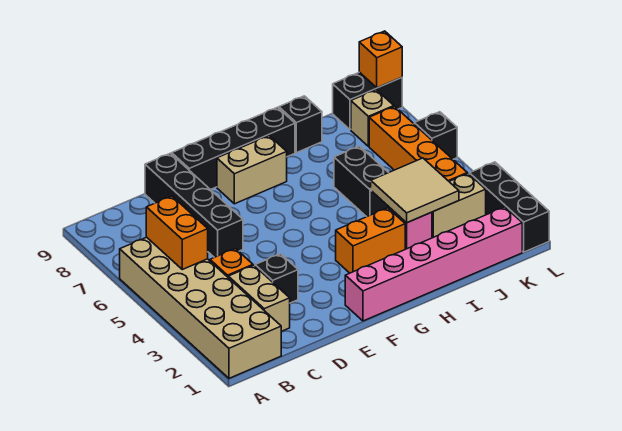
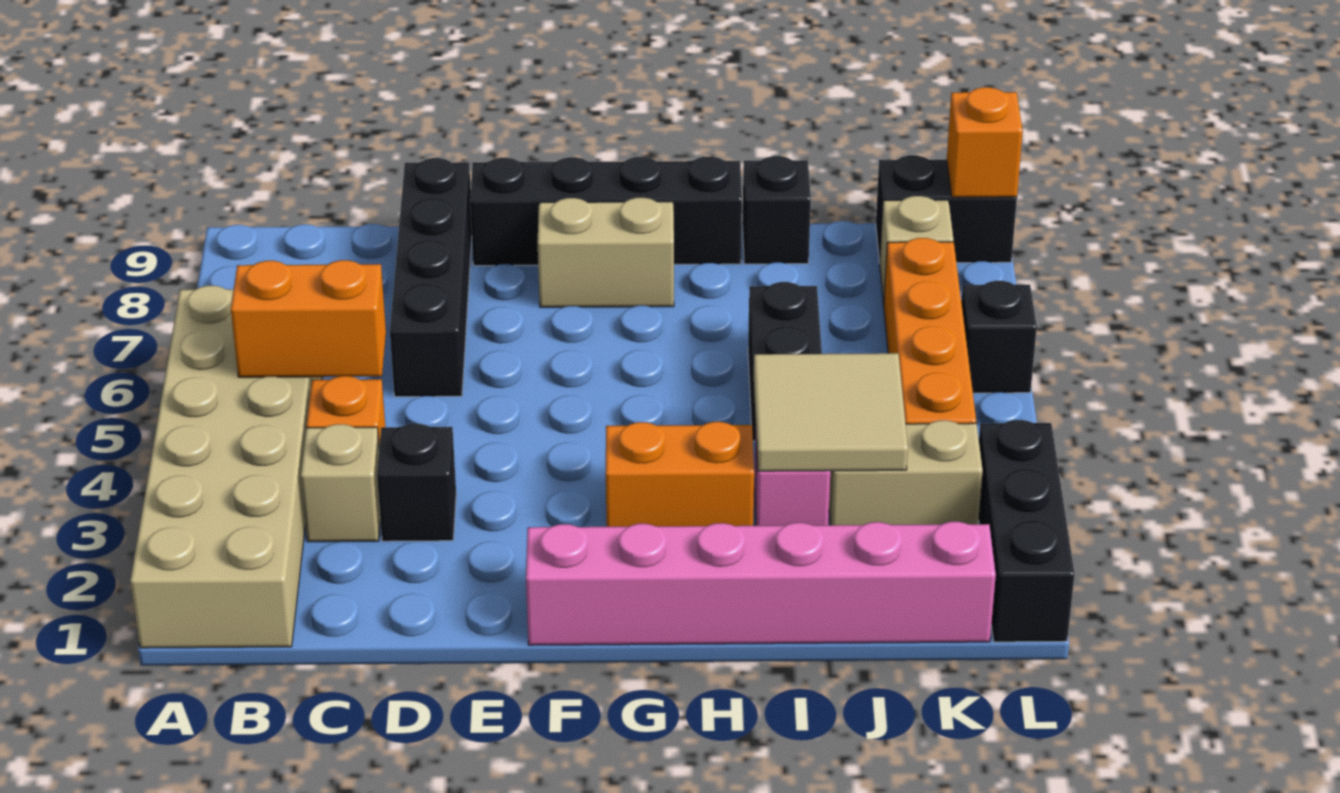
orange 1x2 brick [146,196,208,269] -> orange 1x2 brick turned to [231,260,386,377]
tan 1x2 brick [228,265,290,331] -> tan 1x1 brick [301,424,380,542]

